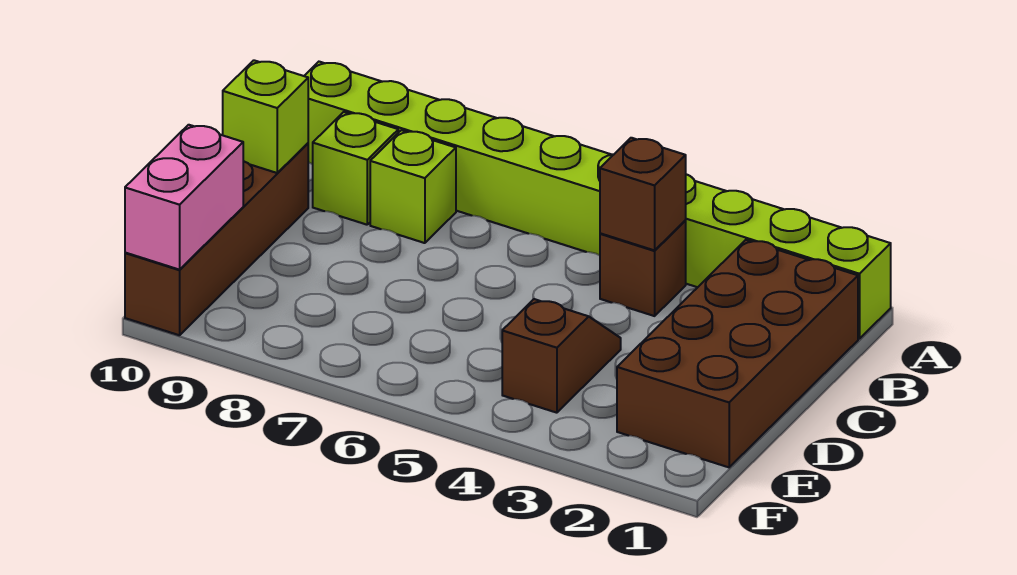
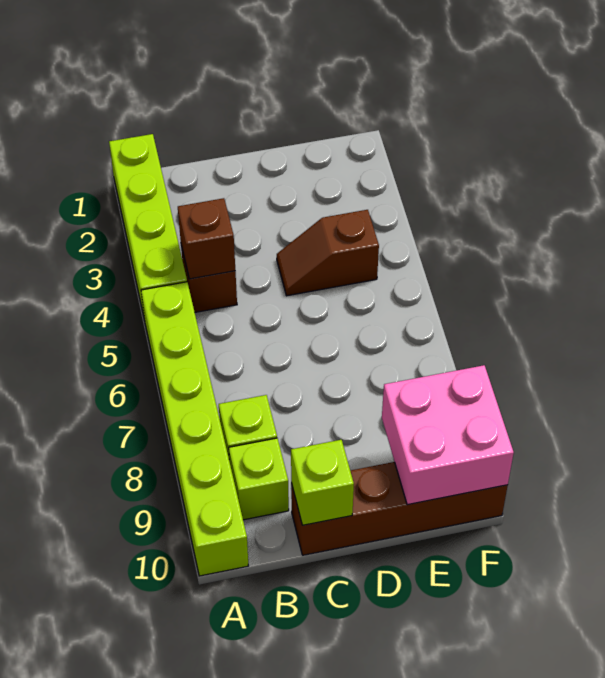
brown 2x4 brick [617,240,858,467] -> none
pink 1x2 brick [125,125,243,270] -> pink 2x2 brick [382,365,514,505]

